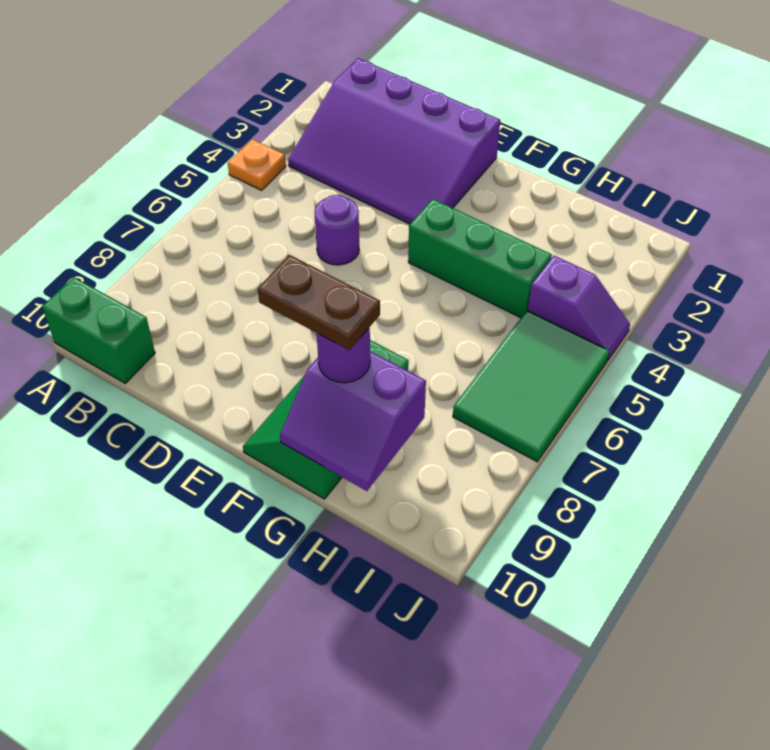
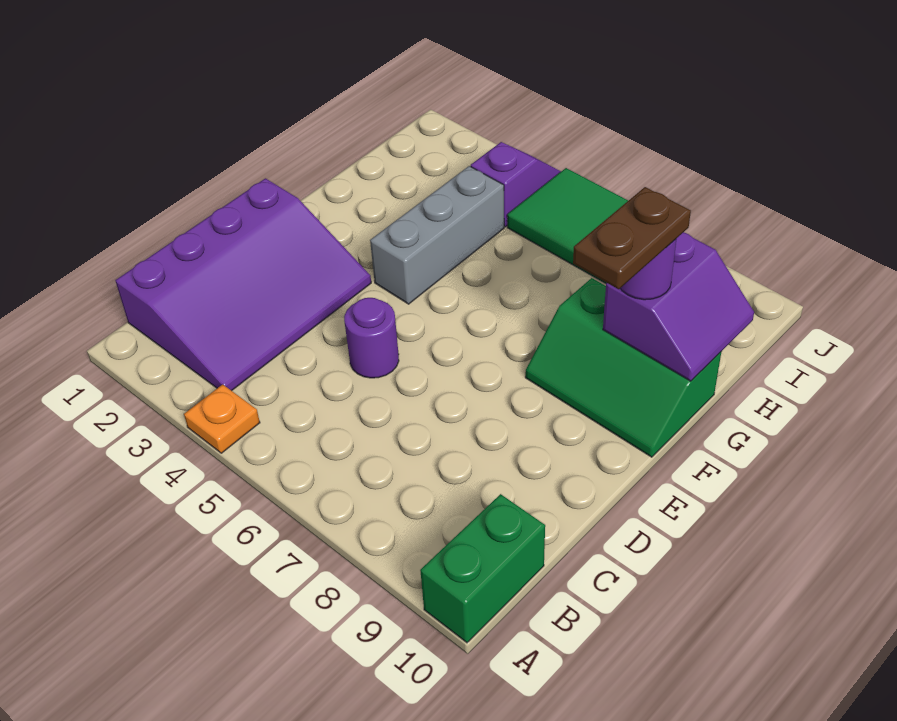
green 1x3 brick [408,199,552,318] -> grey 1x3 brick [370,166,504,304]

